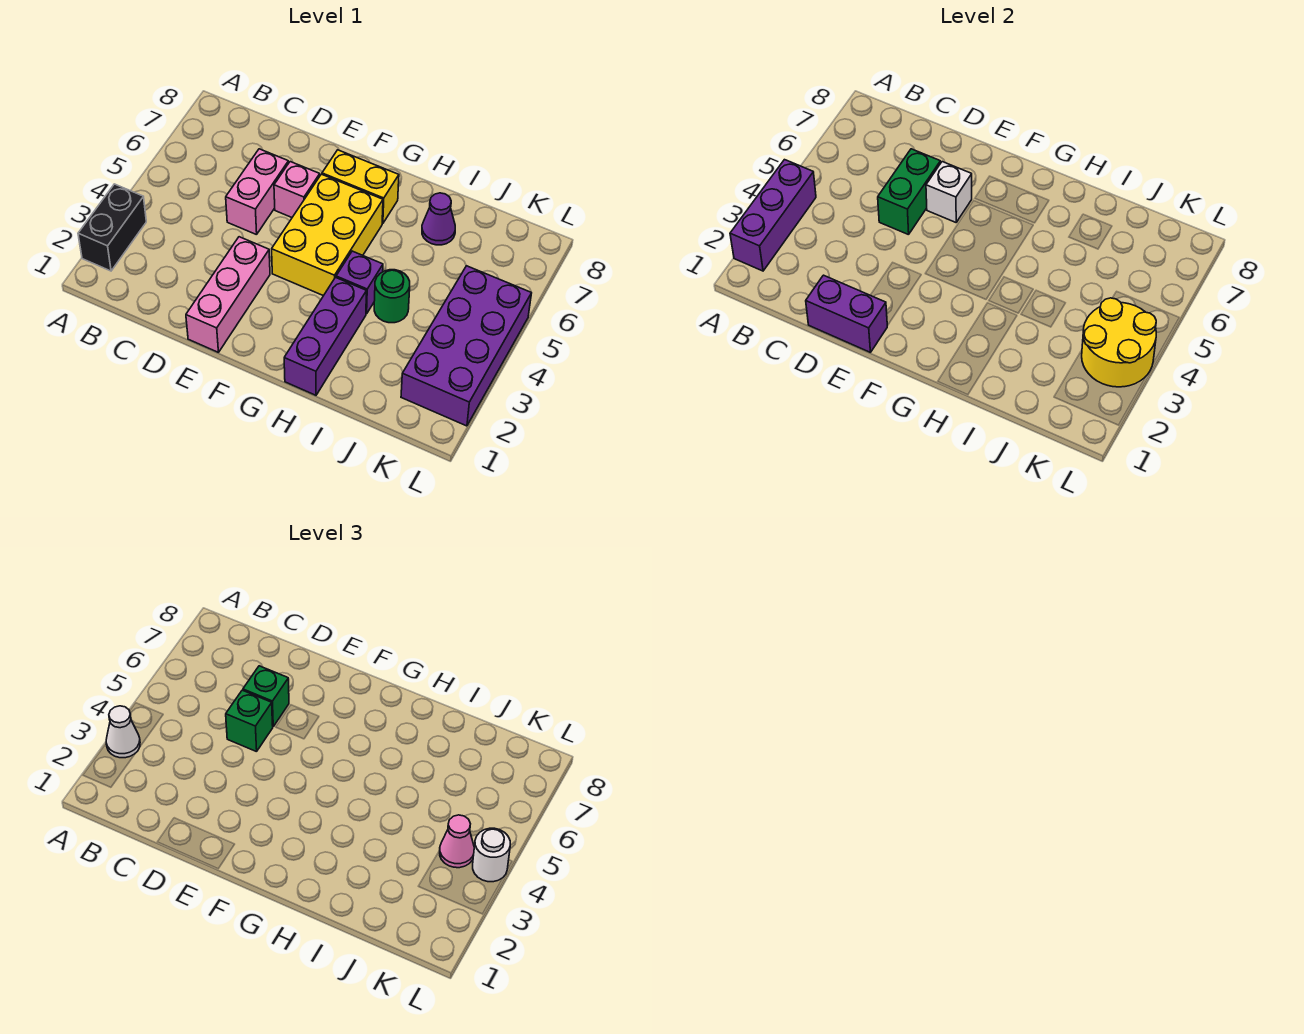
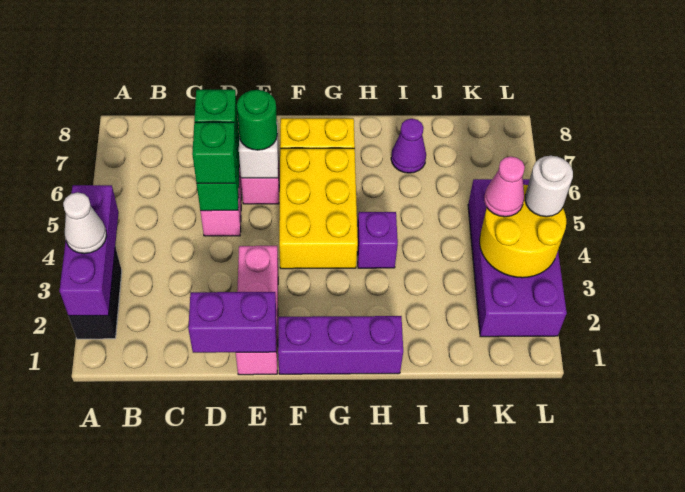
purple 1x3 brick [284,277,367,395] -> purple 1x3 brick turned to [278,316,403,374]
green 1x1 round brick [374,270,410,323] -> green 1x1 round brick moved to [237,90,277,150]

